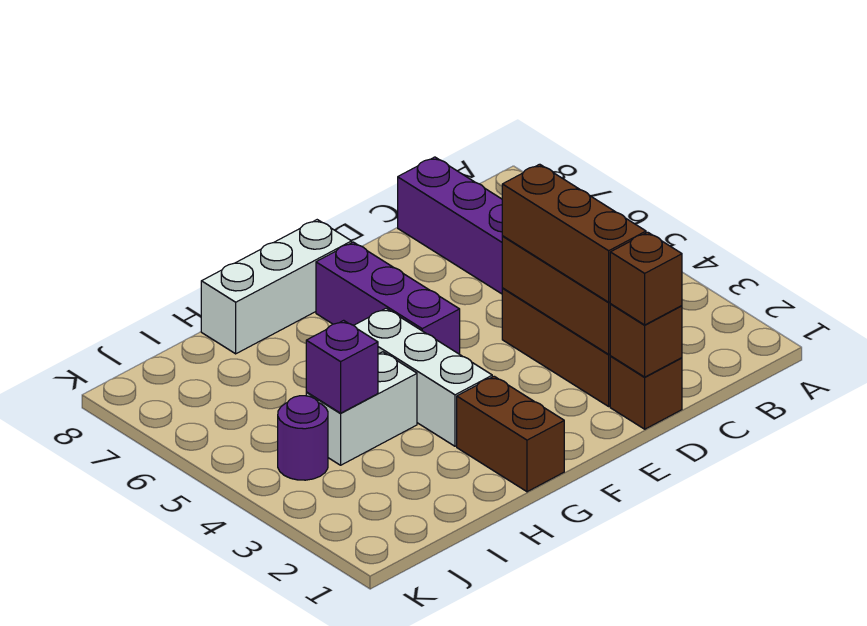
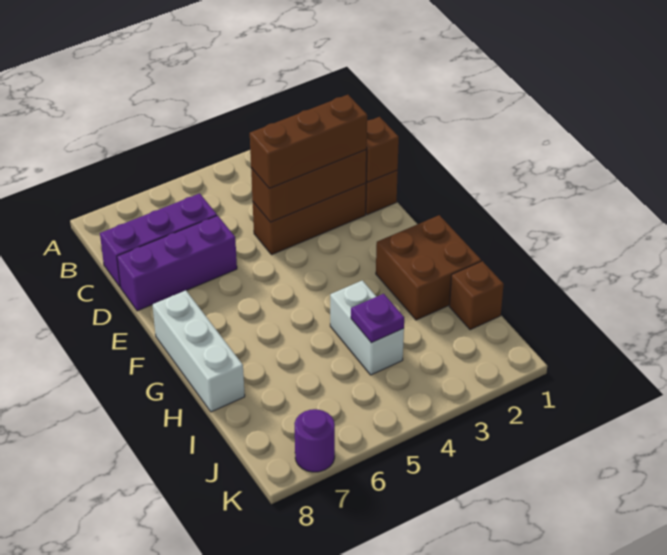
brown 1x1 brick [610,232,682,325] -> brown 1x1 brick moved to [449,261,504,330]
purple 1x3 brick [316,242,460,354] -> purple 1x3 brick moved to [117,216,237,311]
brown 1x2 brick [457,376,564,492] -> brown 2x2 brick [376,215,481,320]
white 1x3 brick [354,308,492,446] -> none
purple 1x1 brick [306,320,378,413] -> purple 1x1 plate [351,294,404,343]
purple 1x1 round brick [278,396,328,480] -> purple 1x1 round brick moved to [294,409,335,472]

